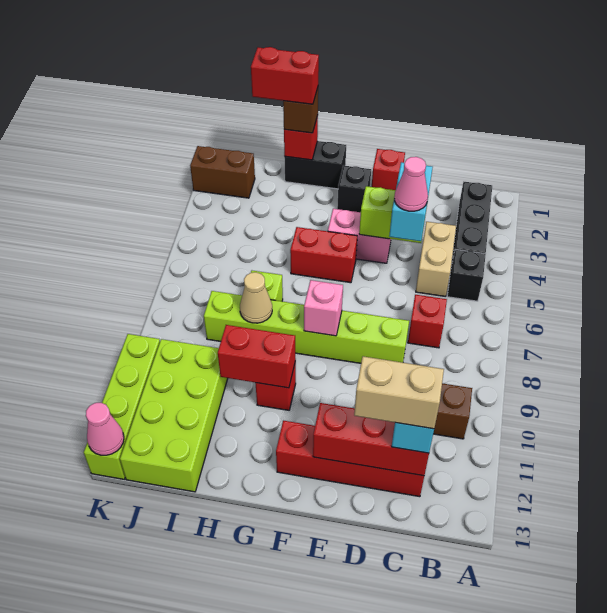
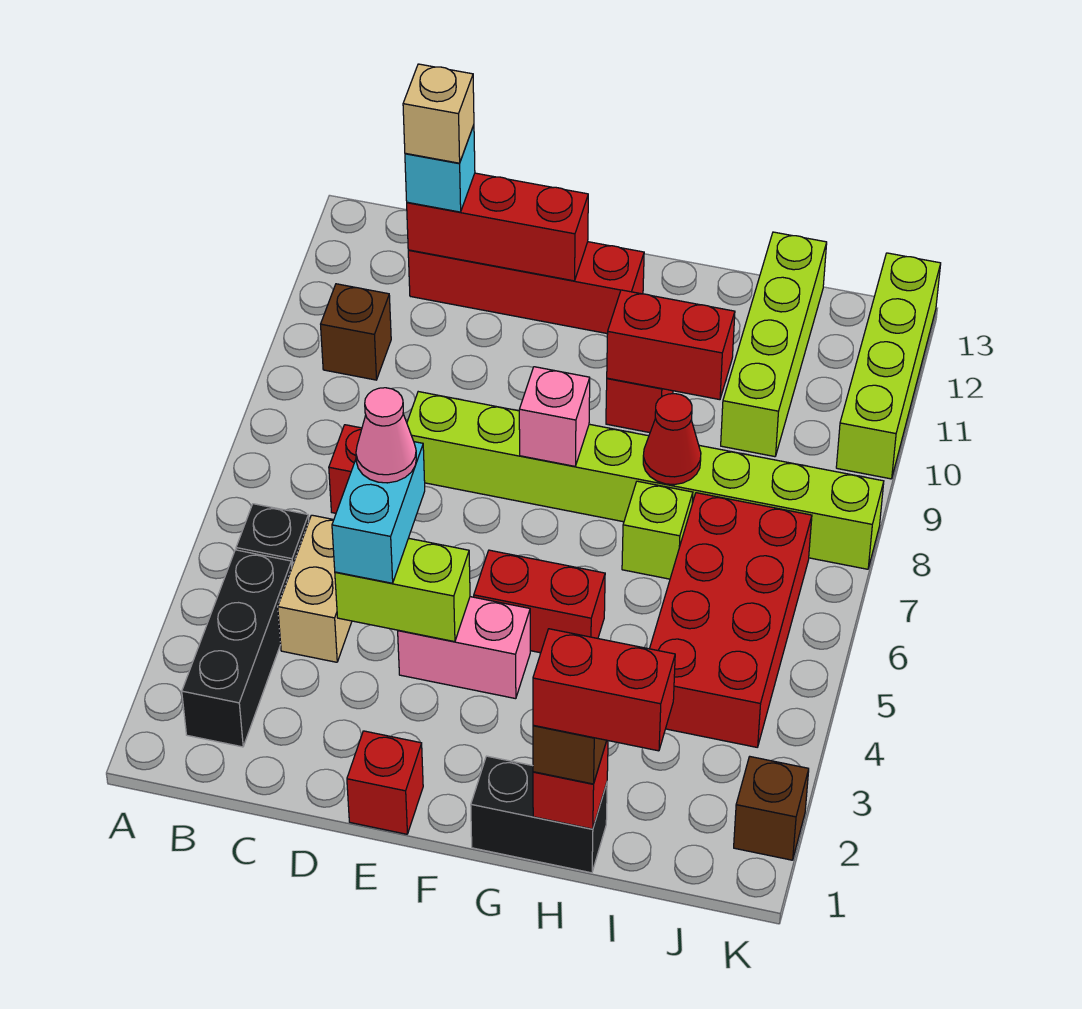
tan 1x2 brick [354,356,444,429] -> tan 1x1 brick [403,64,474,163]
lime 1x6 brick [204,291,409,363] -> lime 1x8 brick [407,392,884,569]
black 1x1 brick [337,165,371,212] -> none
tan 1x1 cone [240,272,272,323] -> red 1x1 cone [643,394,701,485]
none -> red 2x4 brick [650,493,812,747]
lime 2x4 brick [120,339,228,492] -> lime 1x4 brick [721,232,827,457]
brown 1x2 brick [190,146,255,198] -> brown 1x1 brick [734,757,809,860]
pink 1x1 cone [86,403,124,455] -> none

